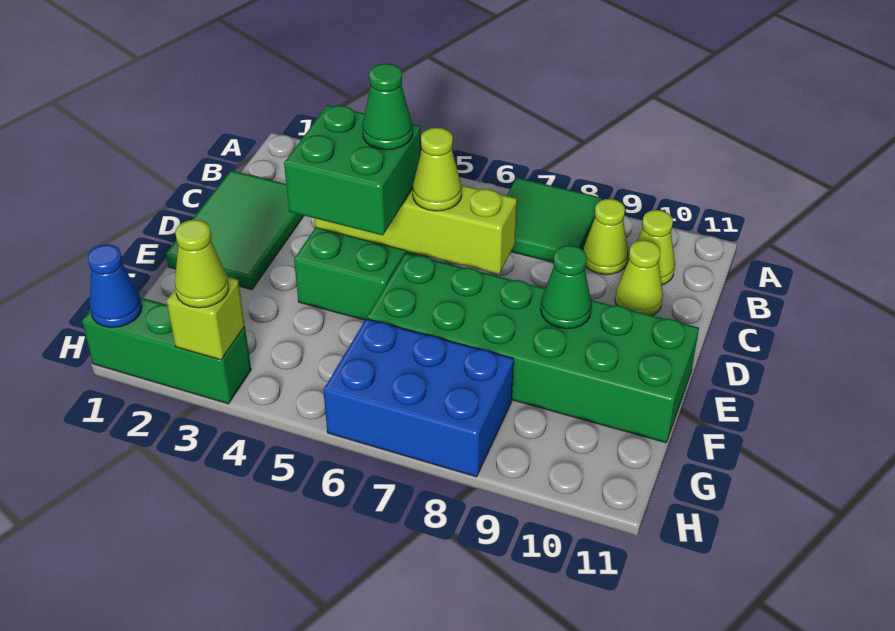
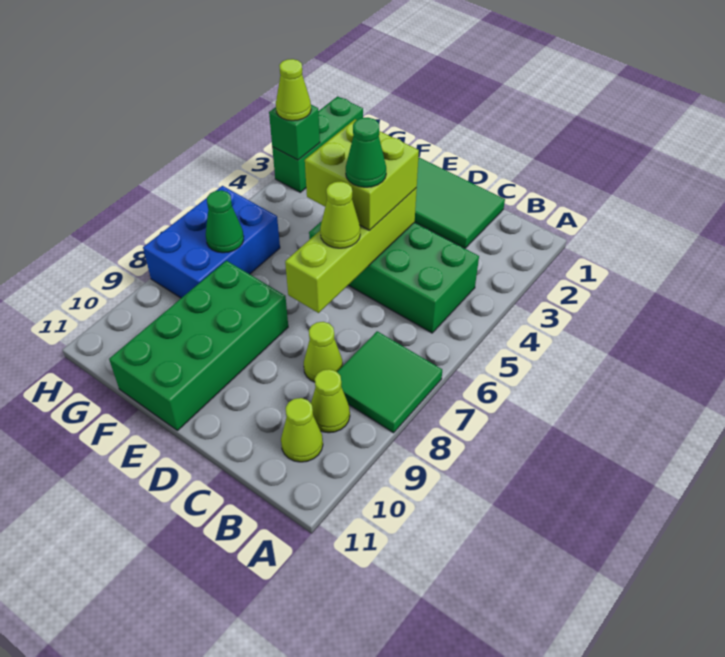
lime 1x1 cone [615,240,663,316] -> lime 1x1 cone moved to [304,322,343,382]
green 2x2 brick [284,105,421,235] -> lime 2x2 brick [305,119,419,230]
green 2x6 brick [367,253,699,443] -> green 2x4 brick [109,261,288,431]
green 1x1 cone [541,245,592,329] -> green 1x1 cone moved to [206,190,244,253]
blue 1x1 cone [88,244,142,328] -> none
lime 1x1 brick [167,277,245,360] -> green 1x1 brick [269,105,320,160]

